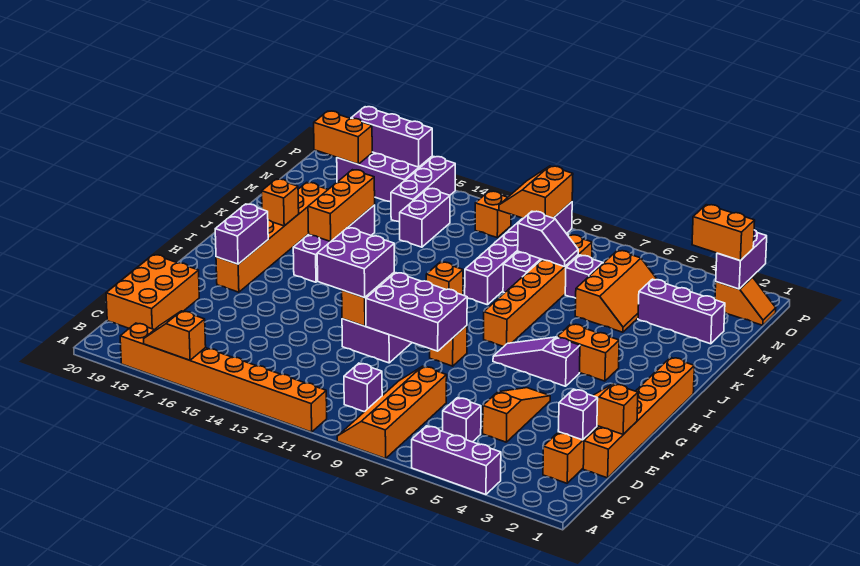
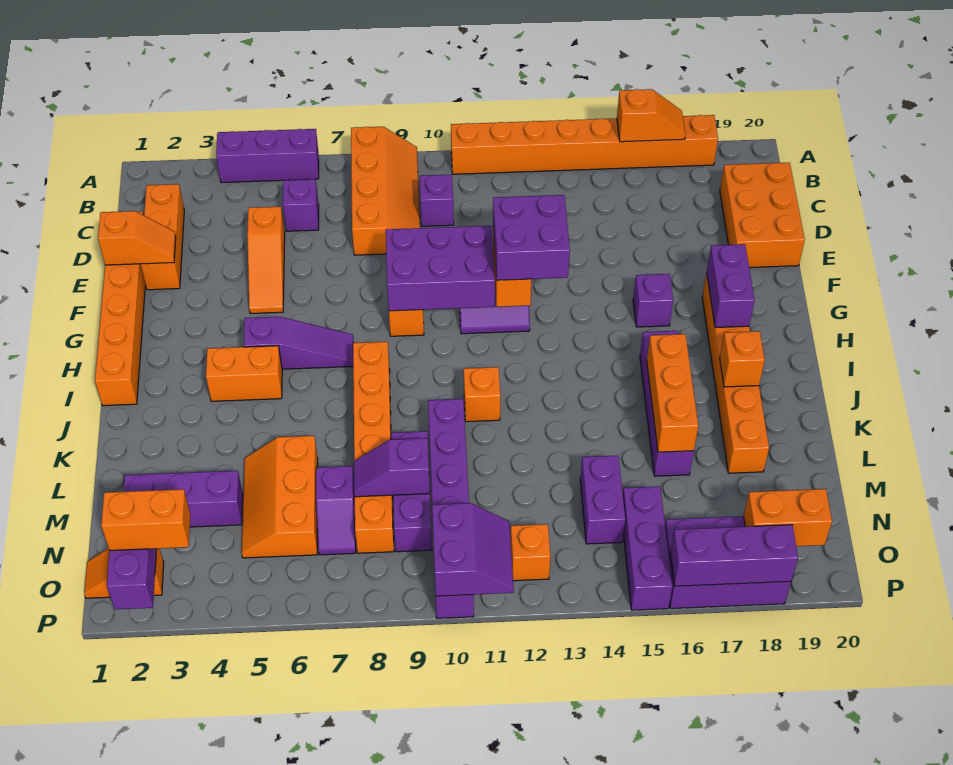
purple 1x1 brick [559,389,598,440] -> purple 1x1 brick moved to [633,274,673,327]
orange 2x2 slope [499,166,573,218] -> purple 2x2 slope [432,503,514,596]

